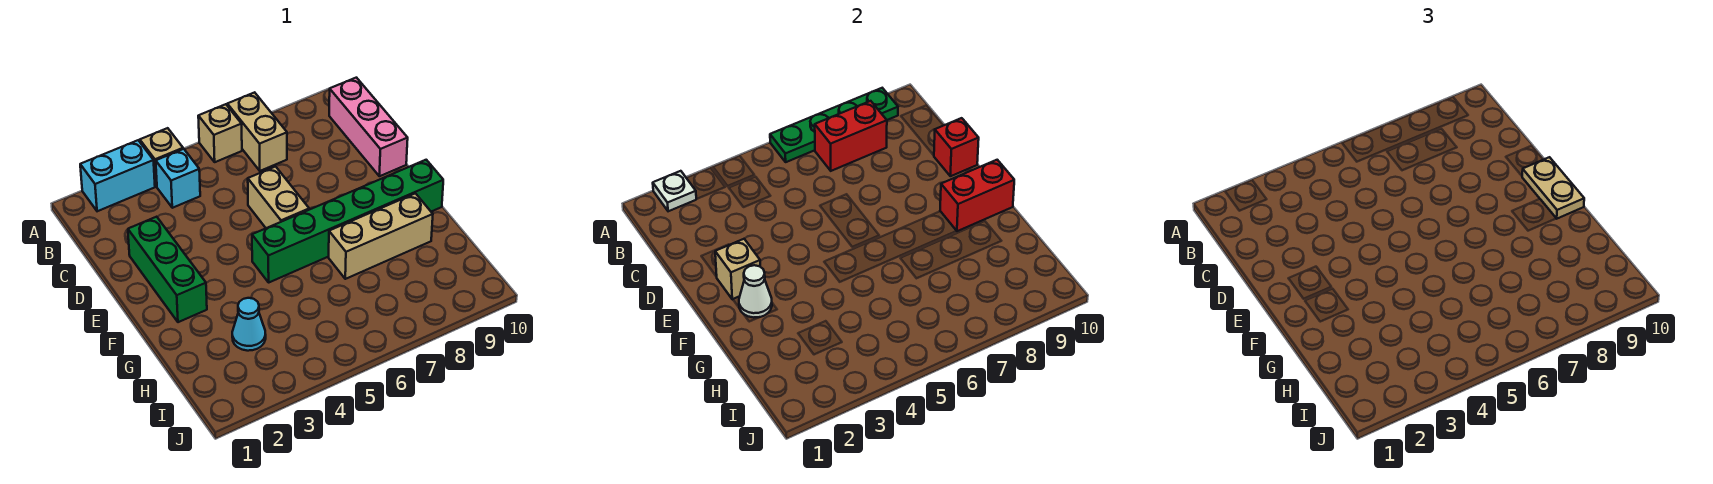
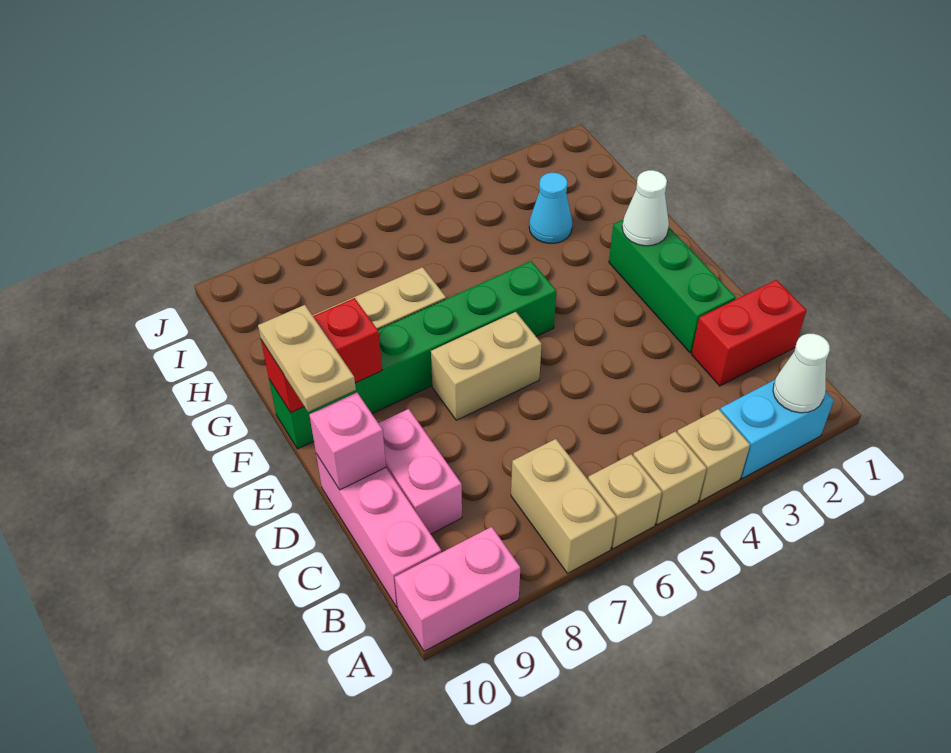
white 1x1 plate [653,171,696,211] -> white 1x1 cone [773,334,830,413]
green 1x4 plate [770,88,898,162] -> none
none -> pink 1x2 brick [395,527,520,651]
cyan 1x1 brick [156,149,200,208] -> none
red 1x2 brick [815,101,887,171] -> red 1x2 brick moved to [692,280,807,386]
none -> pink 1x2 brick [378,409,462,534]
tan 1x2 brick [248,167,309,228] -> tan 1x2 brick turned to [431,312,542,420]
red 1x1 brick [934,118,979,176] -> pink 1x1 brick [309,392,386,490]
tan 1x1 brick [715,239,760,299] -> tan 1x1 brick moved to [633,431,707,525]

